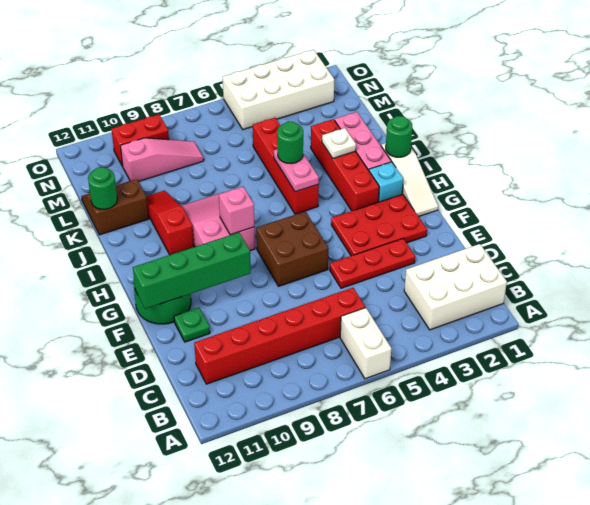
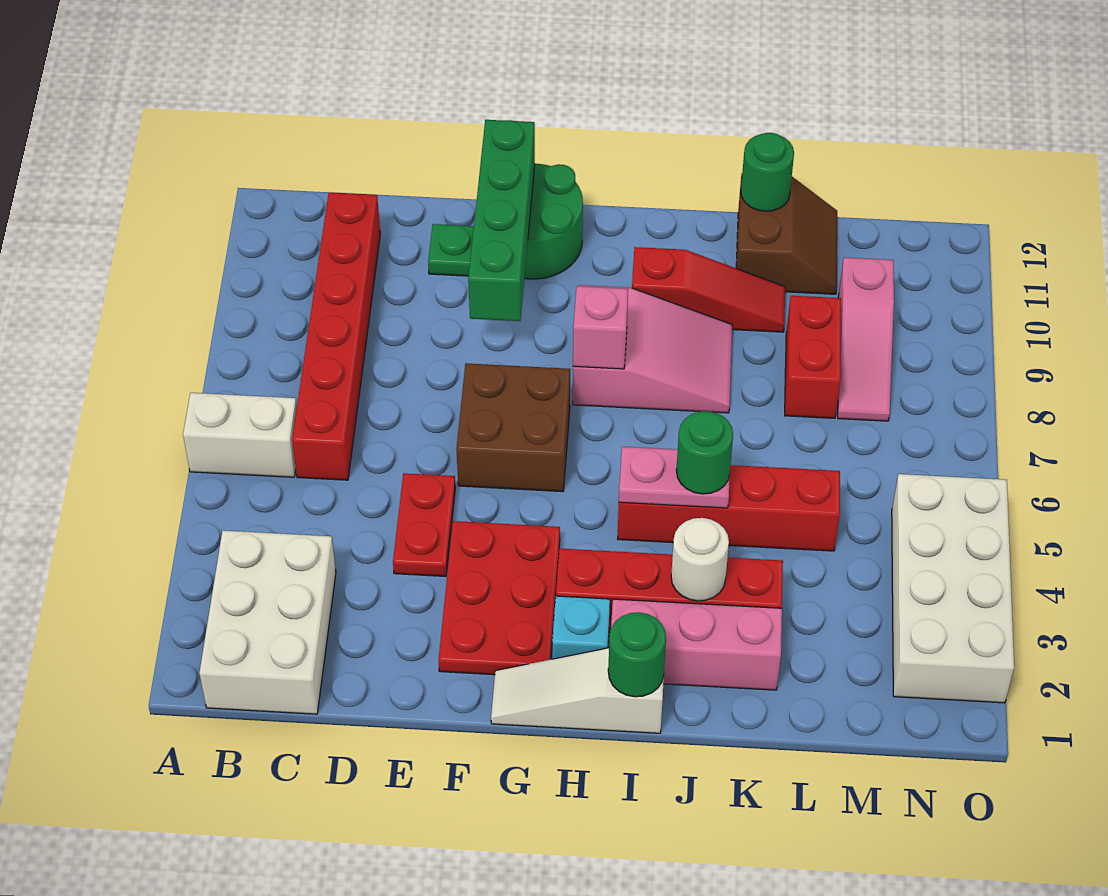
red 1x3 plate [330,239,415,288] -> red 1x2 plate [393,473,455,576]
white 1x1 plate [322,128,356,158] -> white 1x1 round brick [671,518,729,601]
red 1x2 brick [111,114,169,166] -> red 1x2 brick moved to [785,296,841,418]

